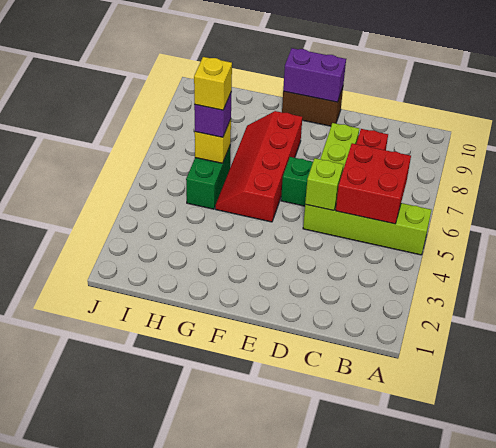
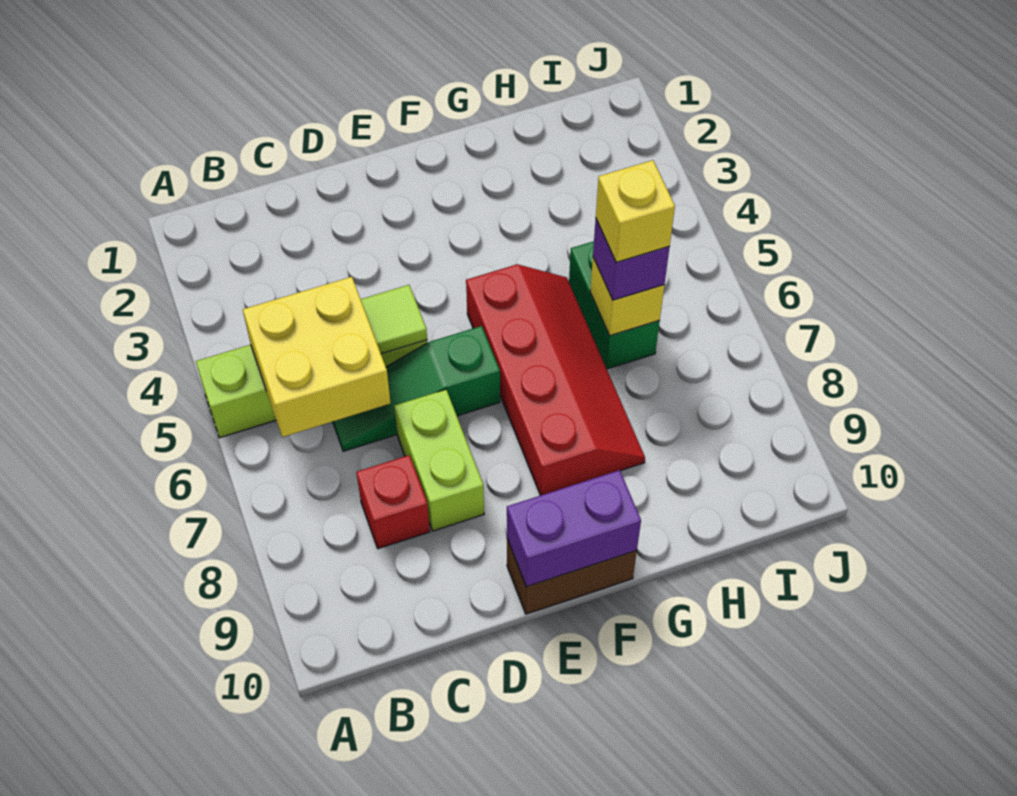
red 2x2 brick [336,143,411,224] -> yellow 2x2 brick [243,277,391,437]
lime 1x1 brick [305,158,343,211] -> lime 1x1 tile [361,285,427,354]

